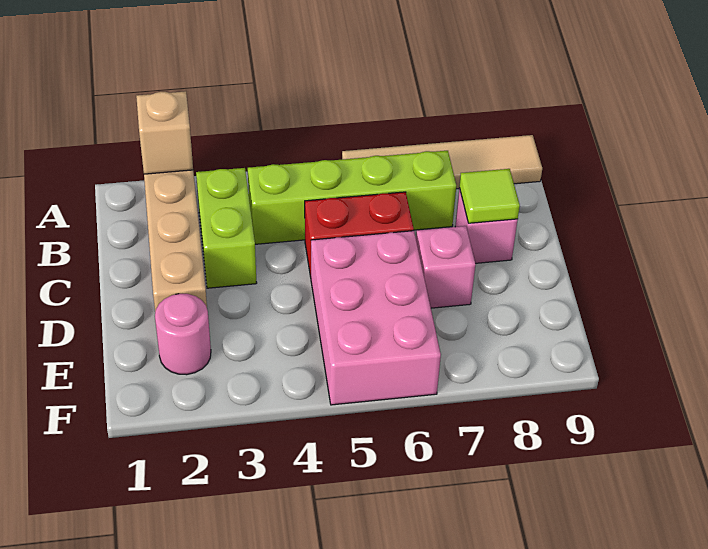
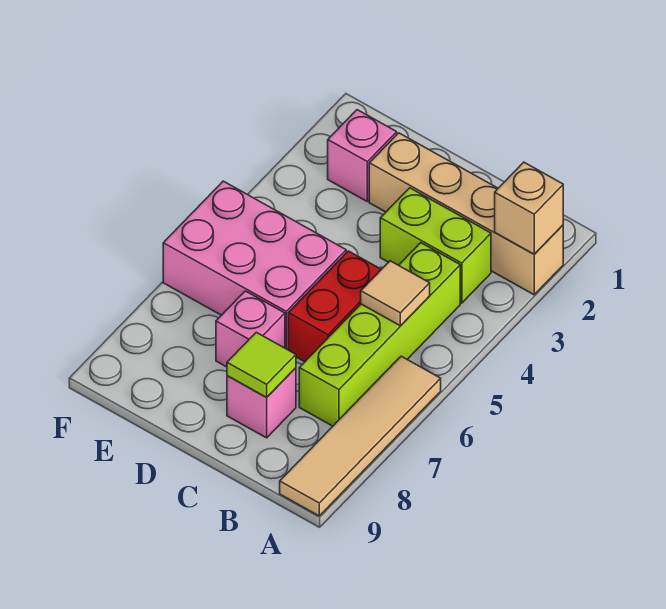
none -> tan 1x1 tile [361,261,430,326]
pink 1x1 round brick [155,294,211,375] -> pink 1x1 brick [328,110,397,201]

